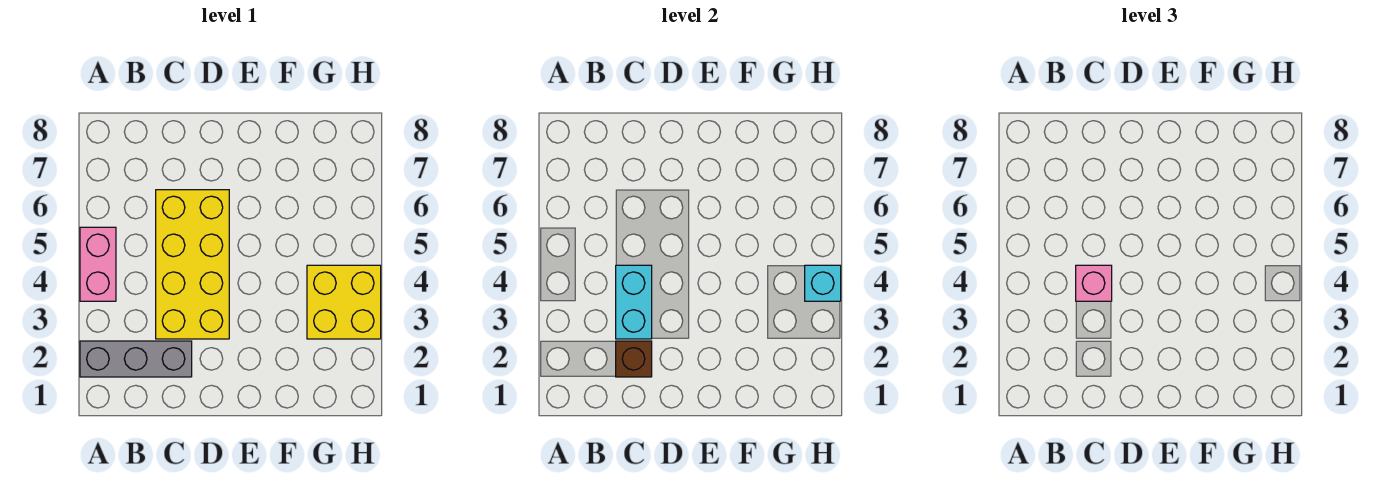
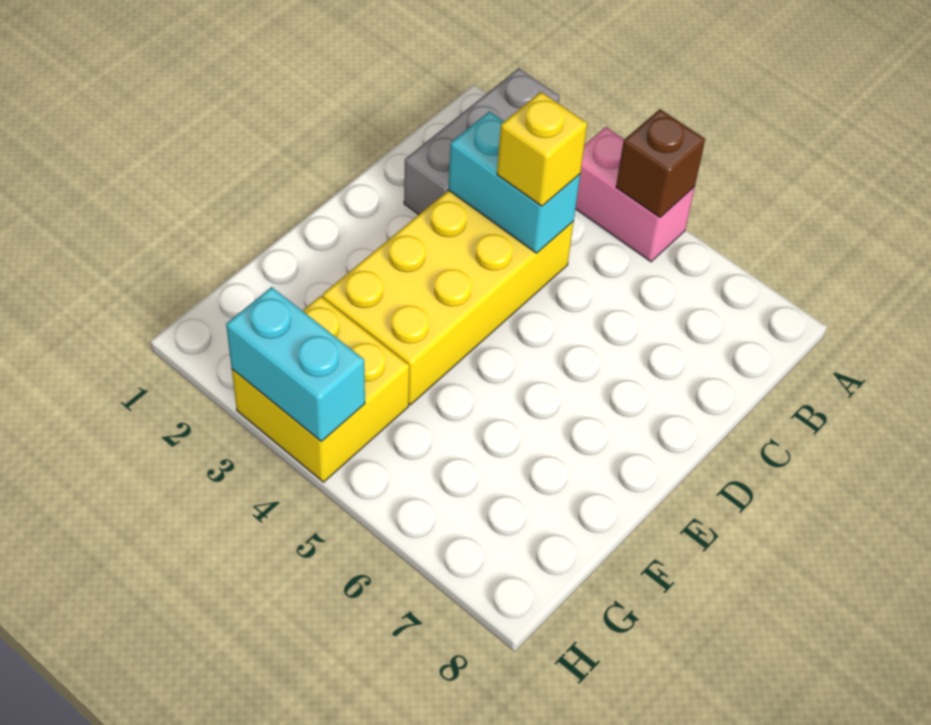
brown 1x1 brick [616,341,652,377] -> brown 1x1 brick moved to [616,109,705,217]
yellow 2x4 brick [156,190,229,339] -> yellow 2x4 brick turned to [322,190,574,405]
pink 1x1 brick [1076,265,1112,301] -> yellow 1x1 brick [497,92,587,206]
cyan 1x1 brick [805,265,841,301] -> cyan 1x2 brick [226,287,365,442]

